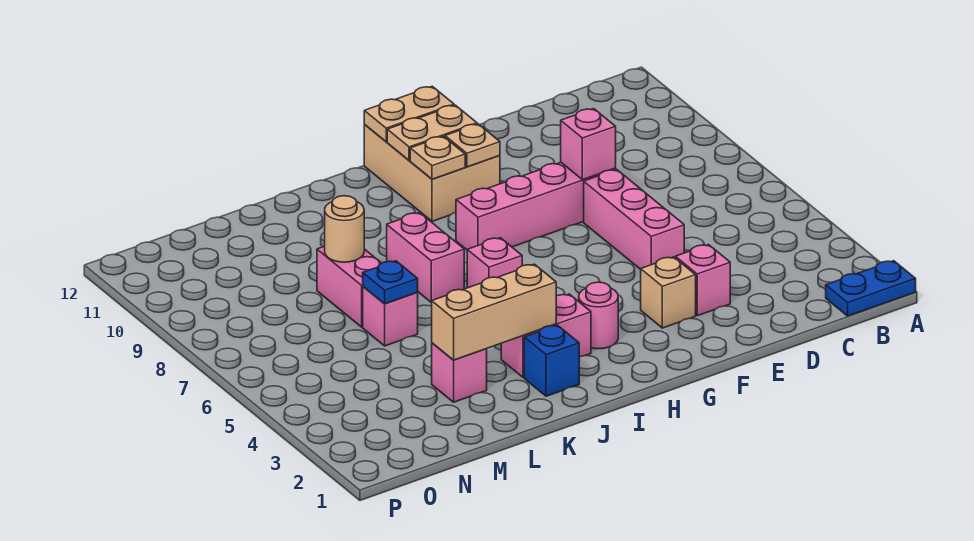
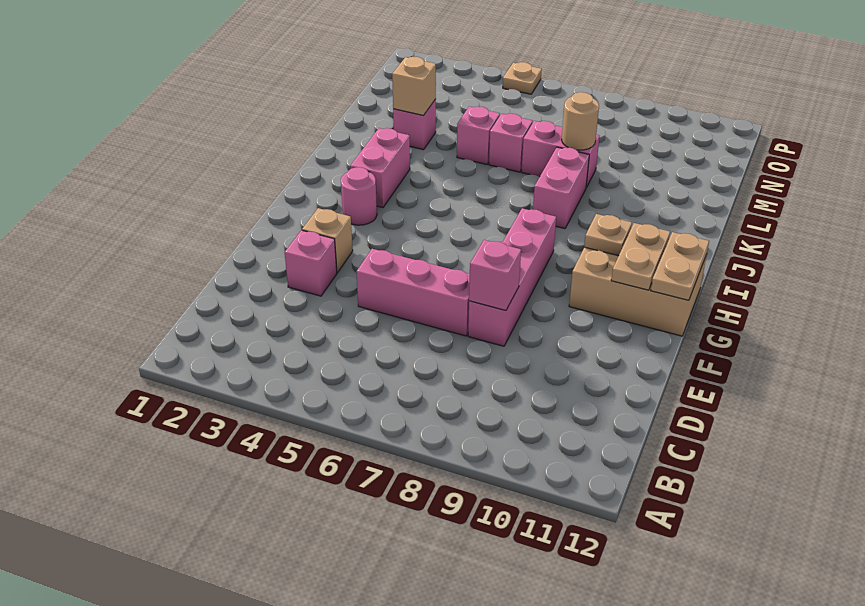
blue 1x2 plate [826,261,916,316] -> none
tan 1x1 plate [445,124,500,167] -> tan 1x1 plate moved to [503,62,542,94]
pink 1x1 brick [467,238,522,288] -> pink 1x1 brick moved to [457,106,500,164]
blue 1x1 brick [524,325,579,396] -> none
tan 1x3 brick [431,264,556,360] -> tan 1x1 brick [392,57,436,115]
pink 1x2 brick [387,213,464,302] -> pink 1x2 brick turned to [533,147,589,229]
blue 1x1 plate [363,261,418,304] -> none

